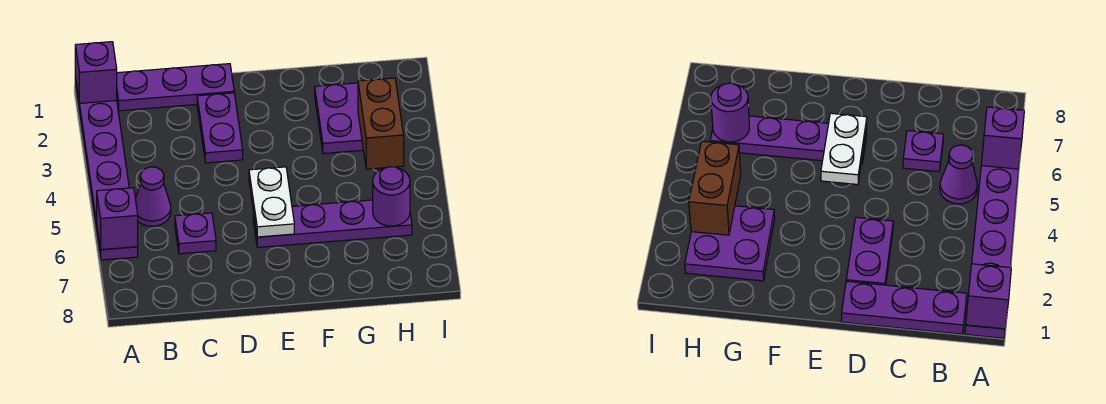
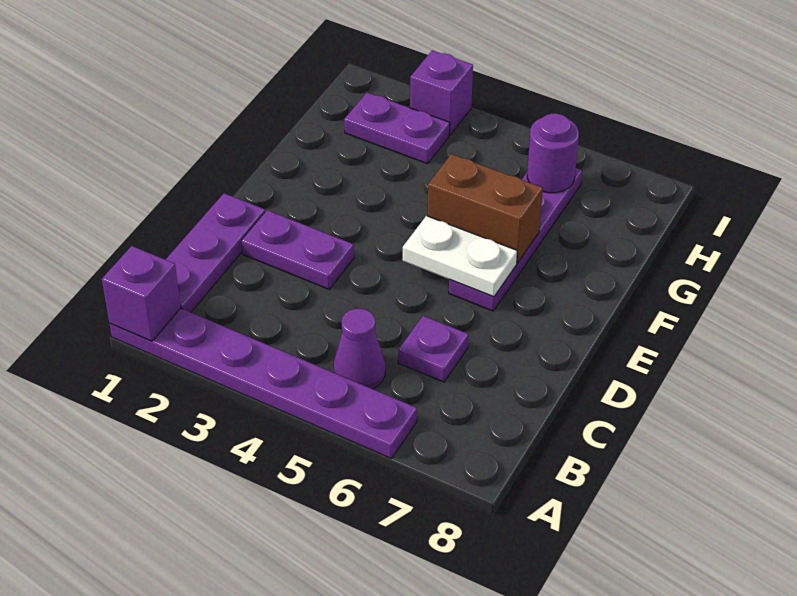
purple 1x1 brick [97,188,138,250] -> purple 1x1 brick moved to [410,50,473,135]
purple 2x2 plate [315,83,363,154] -> purple 1x2 plate [344,93,450,164]
brown 1x2 brick [358,78,404,169] -> brown 1x2 brick moved to [427,154,543,263]

